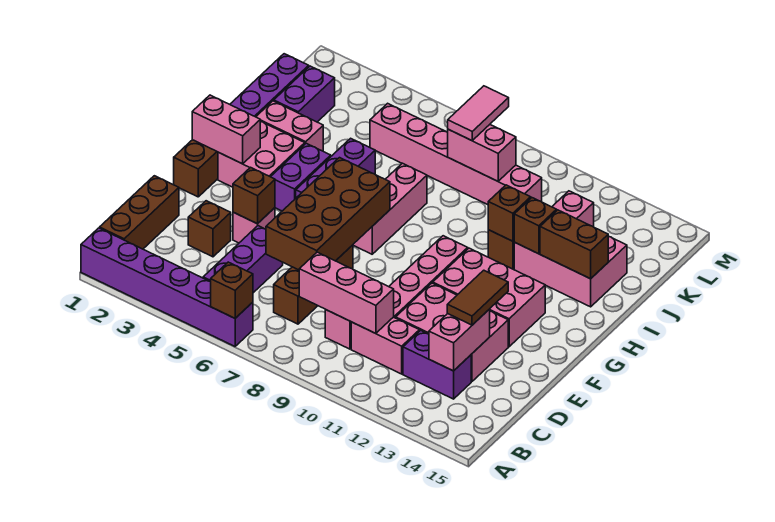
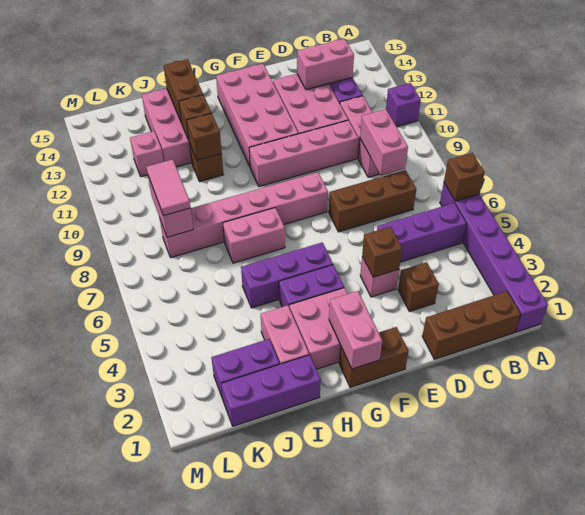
none -> purple 1x1 brick [386,83,421,127]
pink 1x3 brick [299,252,394,334] -> pink 1x2 brick [360,109,408,176]
brown 2x4 brick [266,158,390,270] -> none
brown 1x2 tile [447,270,508,325] -> none
pink 2x3 brick [433,248,545,347] -> pink 2x4 brick [216,64,298,167]
pink 1x3 brick [353,163,427,254] -> pink 1x2 brick [223,208,285,263]
pink 1x6 brick [370,103,542,205] -> pink 1x6 brick turned to [160,172,328,258]
pink 1x2 tile [448,86,509,141] -> pink 1x2 tile turned to [147,159,190,216]

